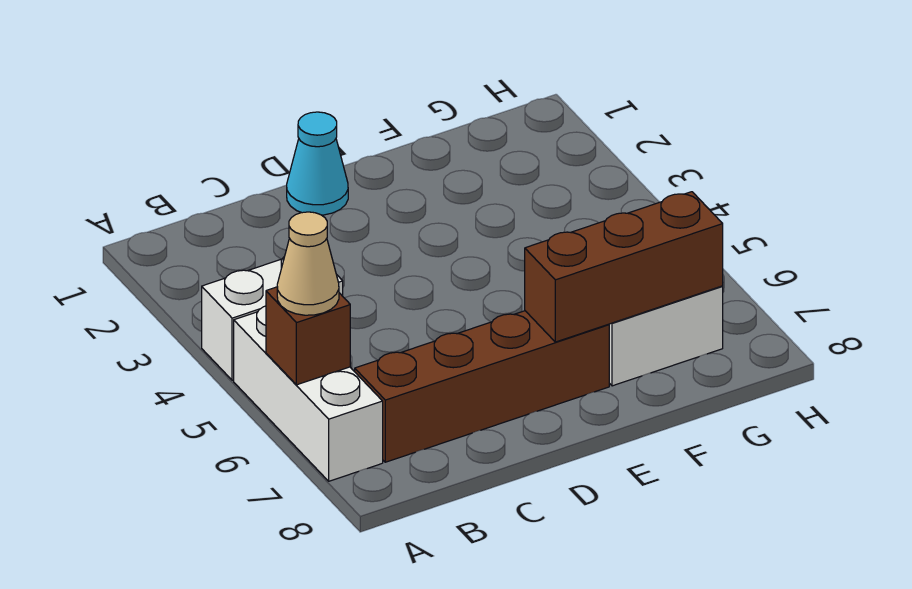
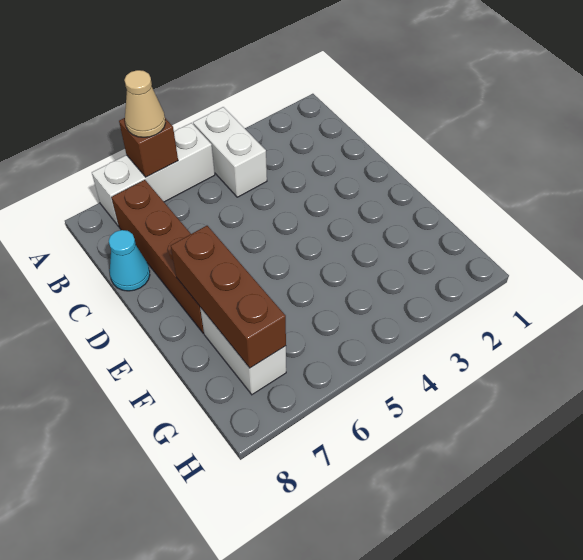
cyan 1x1 cone [287,112,348,215] -> cyan 1x1 cone moved to [109,230,150,291]

